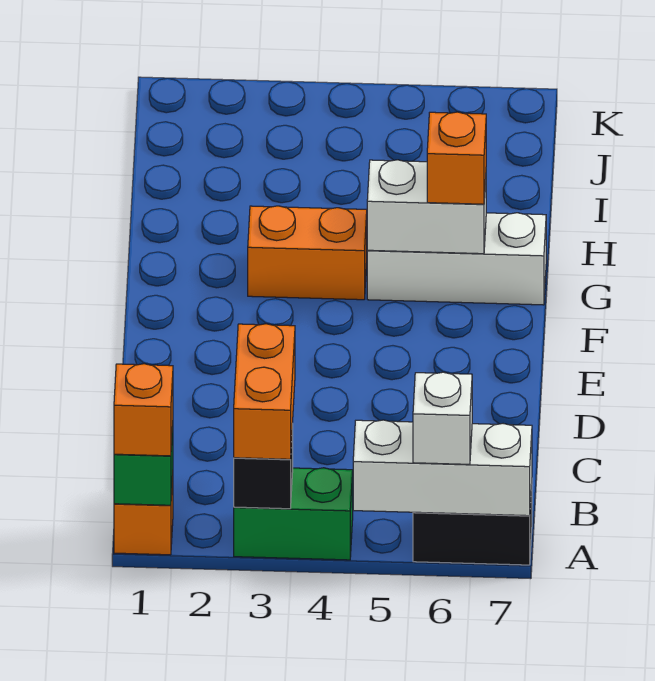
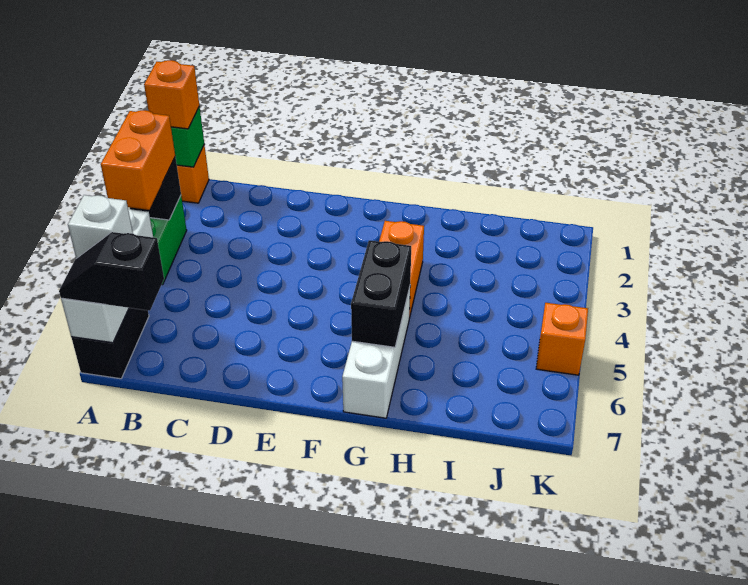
orange 1x2 brick [234,324,295,459] -> orange 1x2 brick turned to [101,110,175,210]
none -> black 1x2 slope [59,232,164,311]
white 1x2 brick [367,160,486,254] -> black 1x2 brick [351,240,411,347]
orange 1x1 brick [427,112,486,204] -> orange 1x1 brick moved to [536,303,588,375]

